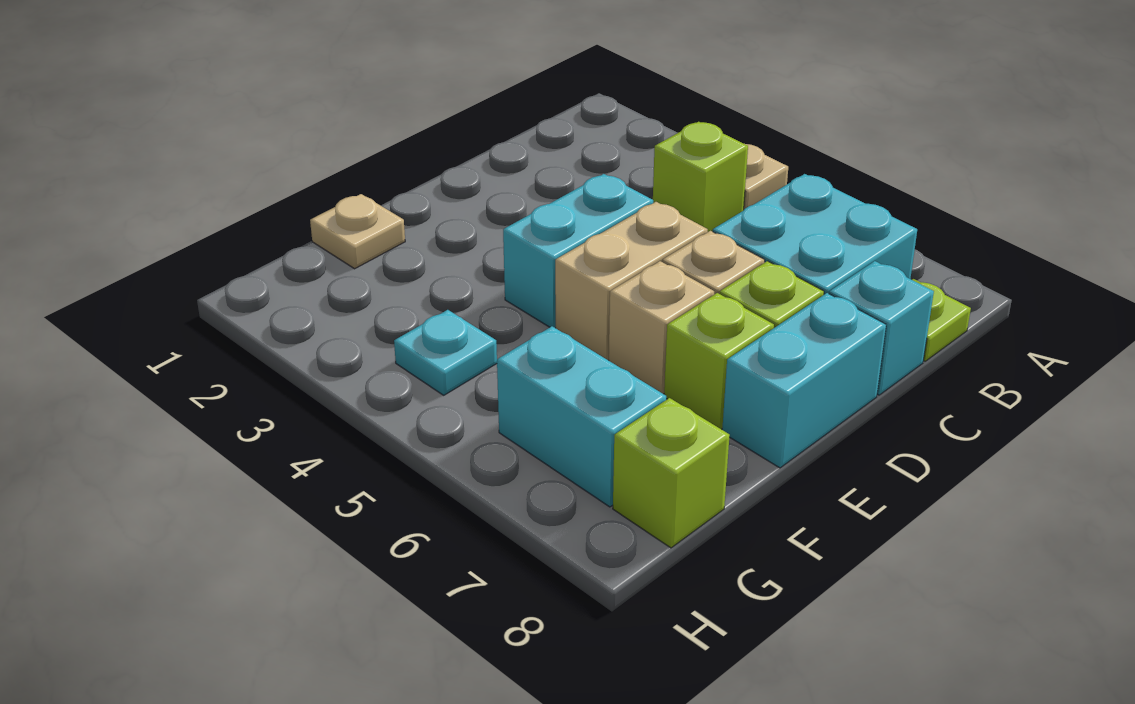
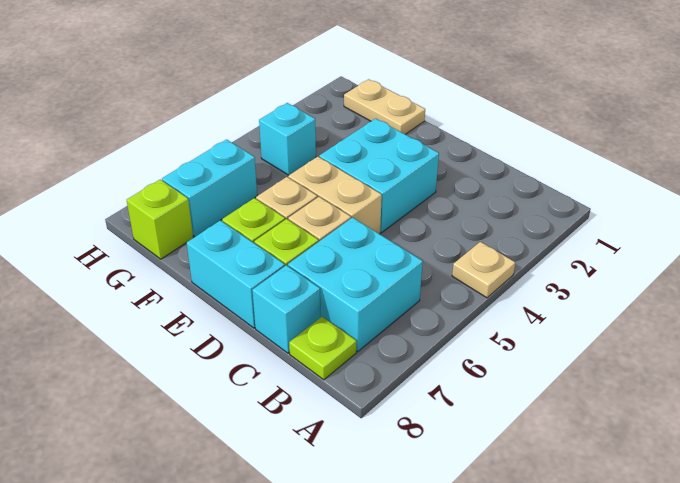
lime 1x1 brick [653,122,748,232] -> none
cyan 1x2 brick [503,174,653,328] -> cyan 2x2 brick [319,118,439,233]
tan 1x1 plate [310,194,405,269] -> tan 1x2 plate [344,79,425,134]
cyan 1x1 plate [394,310,497,395] -> cyan 1x1 brick [259,103,316,175]

